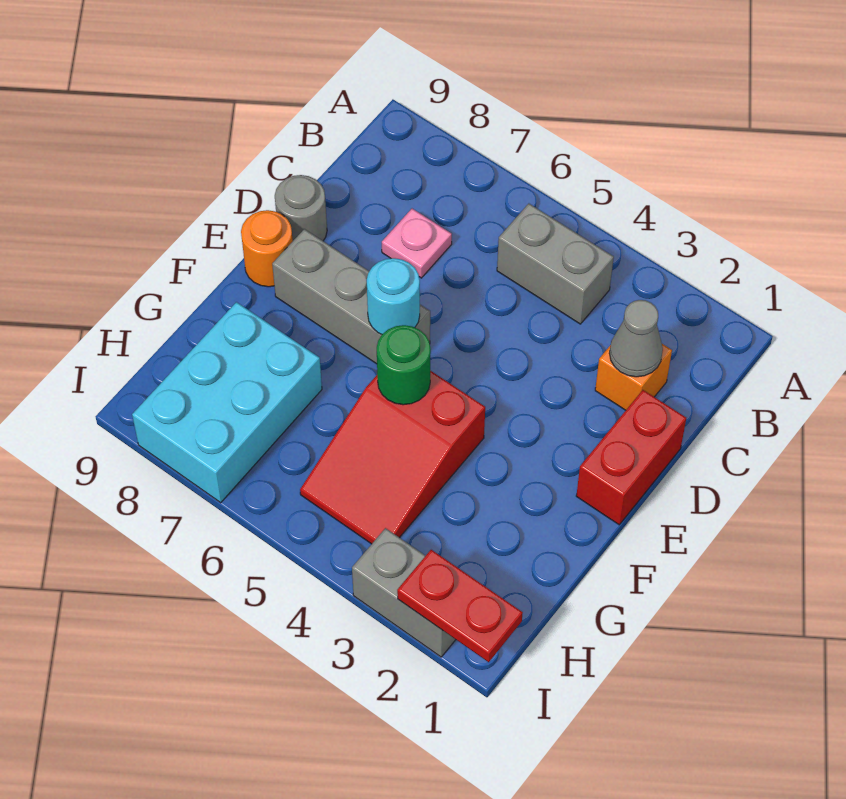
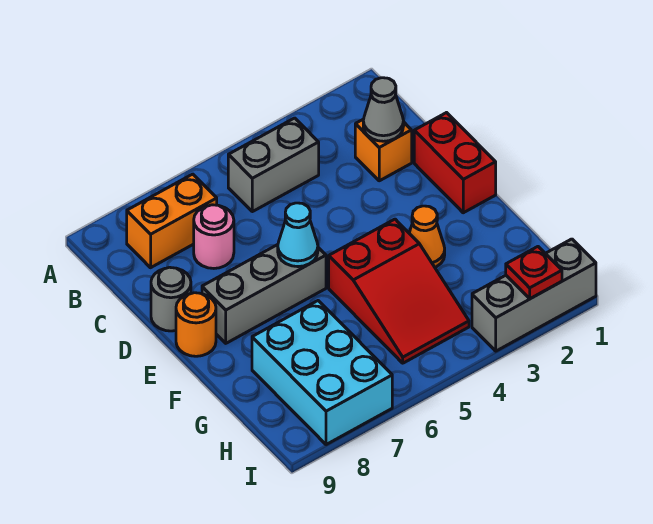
none -> orange 1x2 brick [127,174,217,268]
pink 1x1 plate [382,209,452,278] -> pink 1x1 round brick [194,205,234,268]
cyan 1x1 round brick [367,258,420,334] -> cyan 1x1 cone [278,203,318,267]
none -> orange 1x1 cone [409,206,445,267]
green 1x1 round brick [377,325,431,405] -> none
red 1x2 plate [397,550,523,662] -> red 1x1 plate [506,247,562,299]
grey 1x2 brick [352,528,456,657] -> grey 1x3 brick [472,239,596,351]

